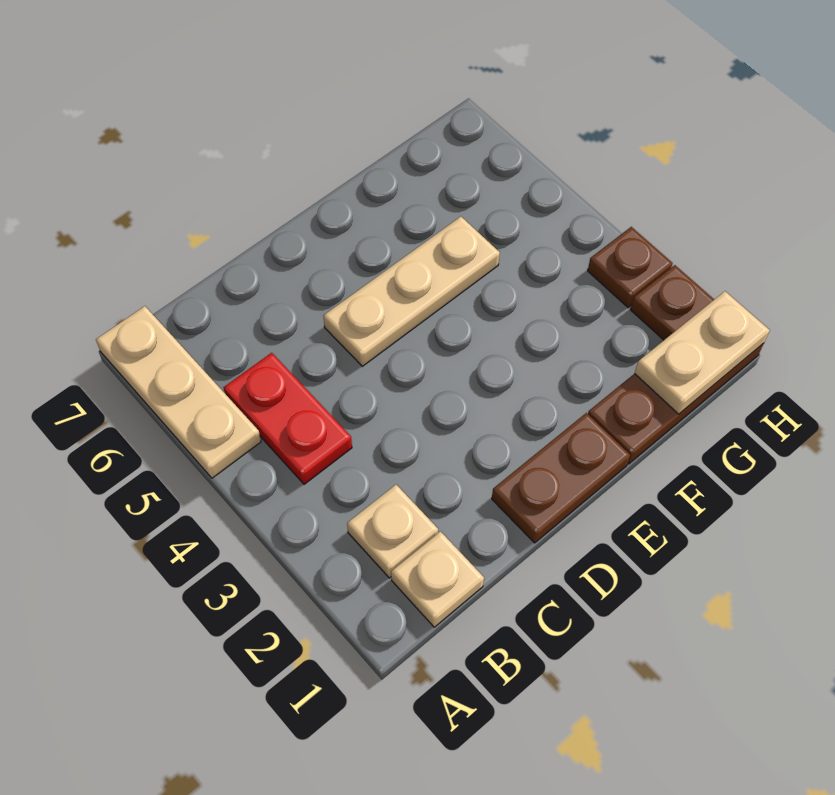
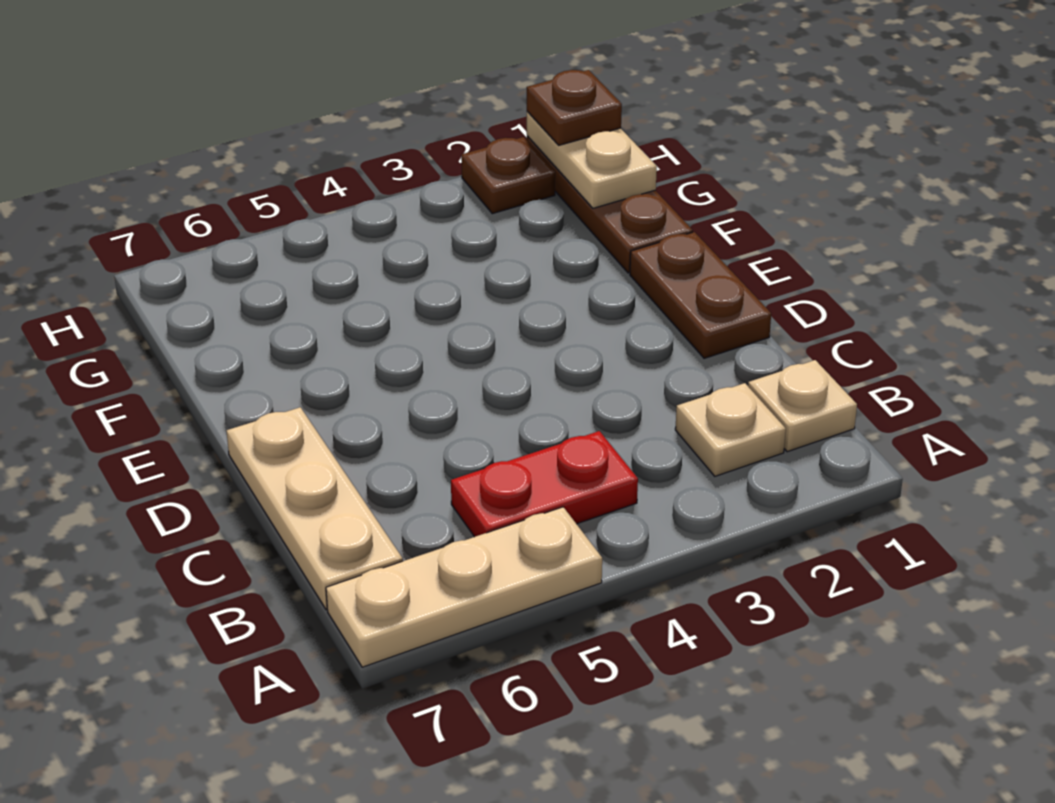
tan 1x3 plate [324,217,500,366] -> tan 1x3 plate moved to [227,407,403,610]
brown 1x1 plate [588,227,672,308] -> brown 1x1 plate moved to [527,70,622,145]

